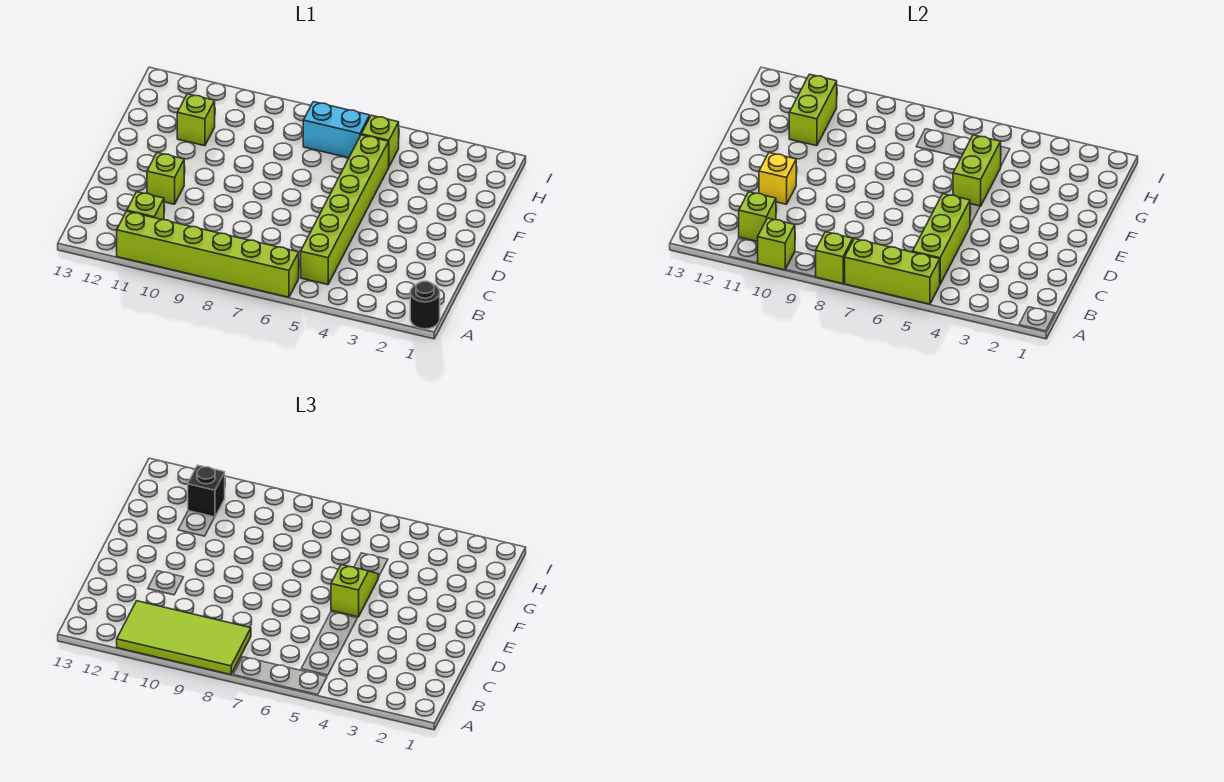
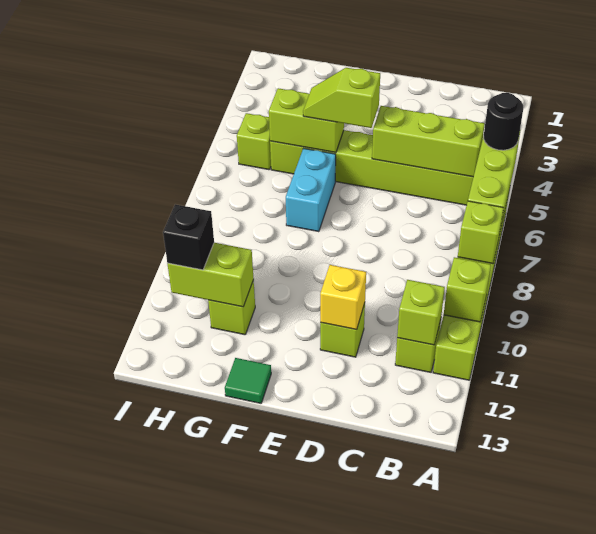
black 1x1 round brick [410,281,440,329] -> black 1x1 round brick moved to [484,93,523,150]
lime 2x4 tile [117,601,251,675] -> none
none -> green 1x1 tile [225,358,271,403]
cyan 1x2 brick [303,102,370,158] -> cyan 1x2 brick moved to [286,148,336,232]

